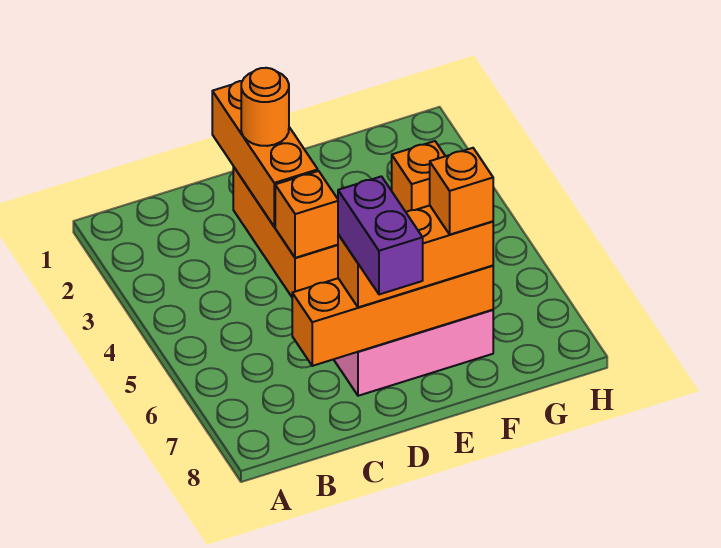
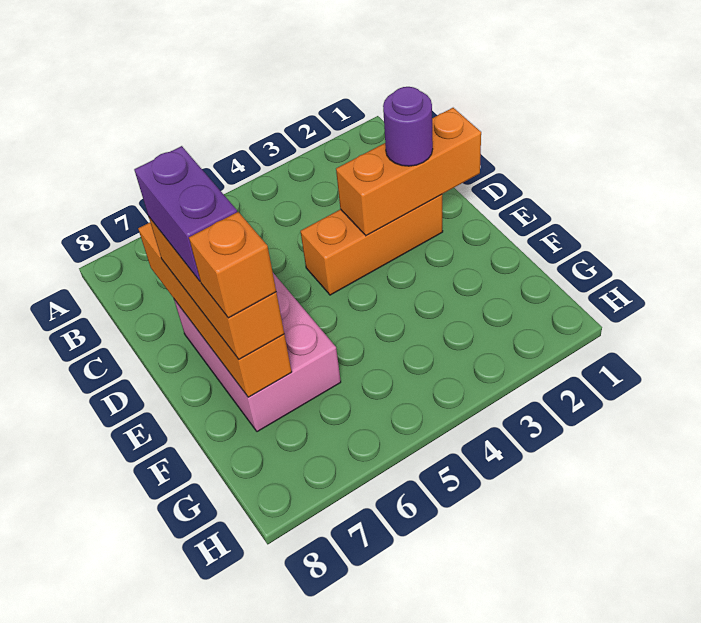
orange 1x1 round brick [241,68,289,146] -> purple 1x1 round brick [383,87,433,166]
orange 1x1 brick [275,171,338,258] -> none
purple 1x2 brick [338,176,423,294] -> purple 1x2 brick turned to [134,146,237,281]
orange 1x1 brick [392,141,445,212] -> none

